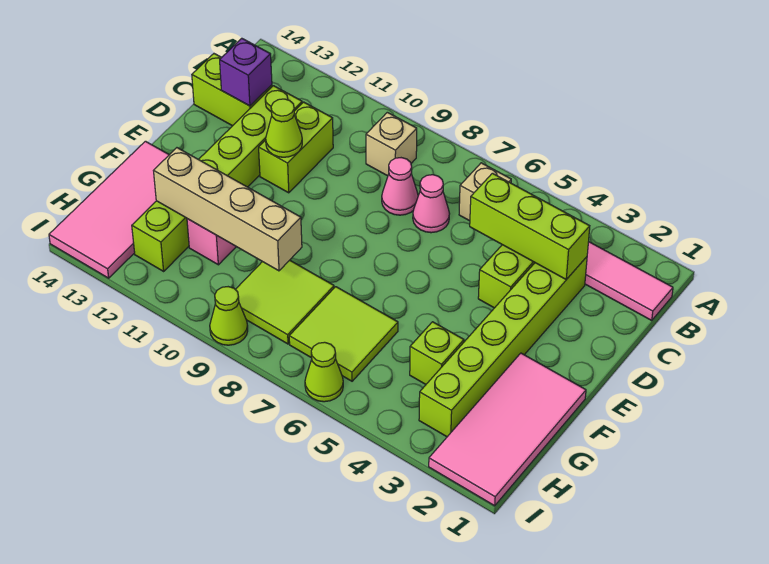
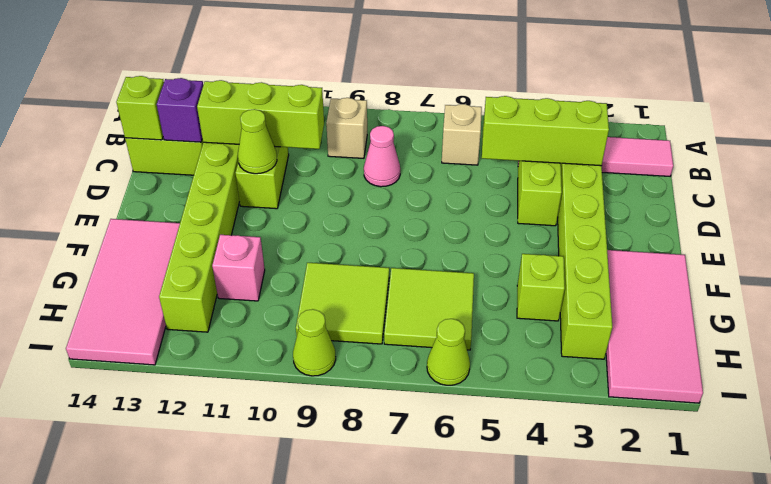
pink 1x1 cone [413,175,450,233] -> none
none -> lime 1x3 brick [197,80,324,149]
none -> lime 1x1 brick [116,76,164,140]
tan 1x4 brick [154,148,302,271] -> none

